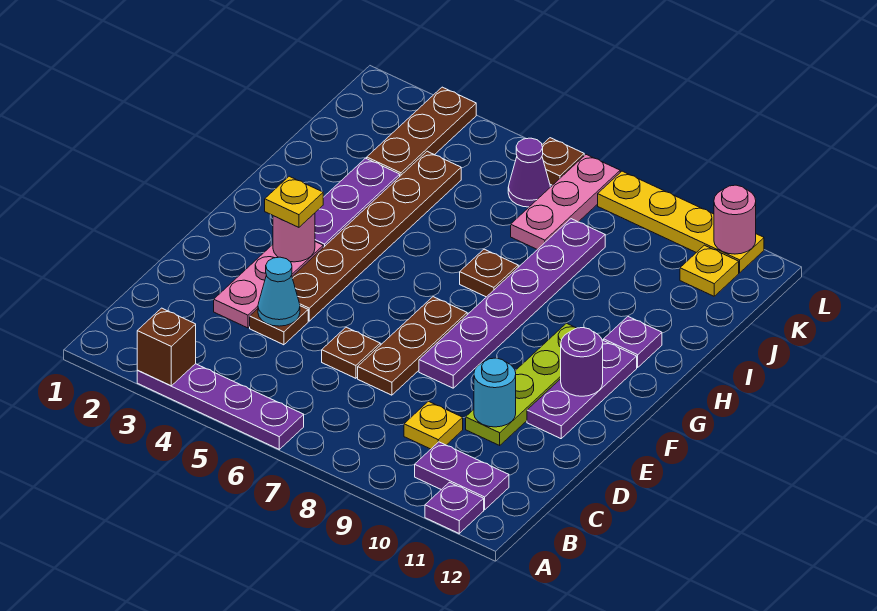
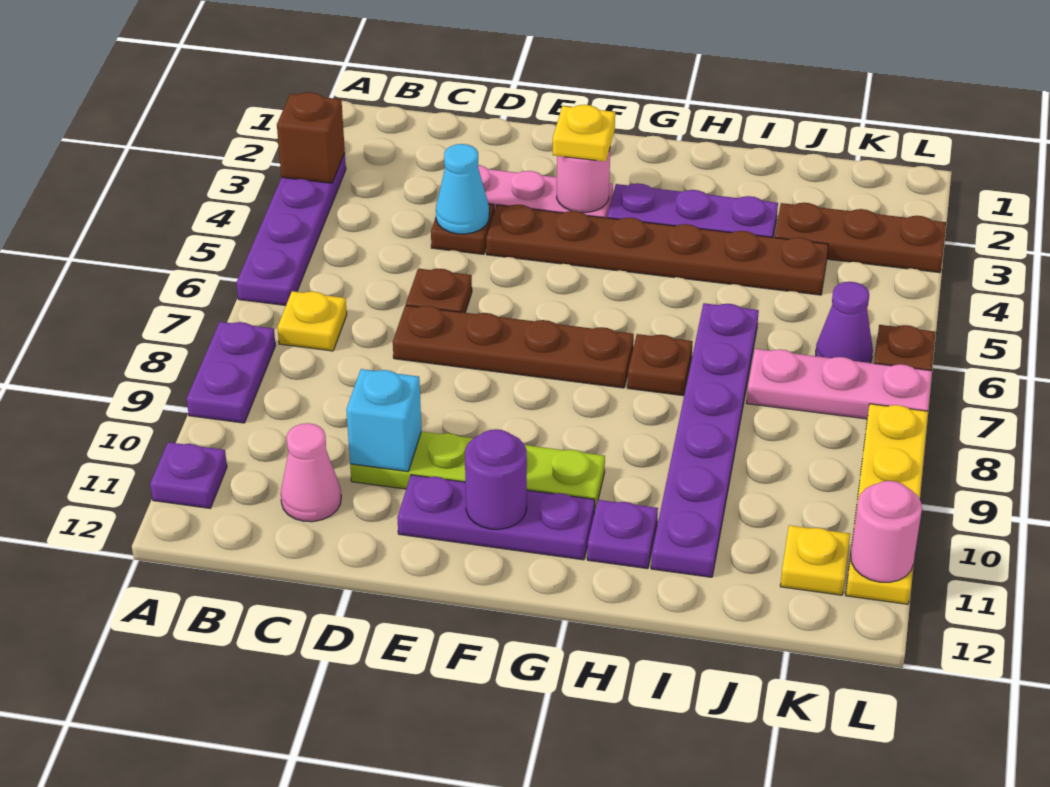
purple 1x2 plate [415,442,509,510] -> purple 1x2 plate moved to [187,322,276,423]
yellow 1x1 plate [404,401,463,449] -> yellow 1x1 plate moved to [277,291,347,351]
none -> pink 1x1 cone [281,423,341,522]
brown 1x3 plate [358,297,467,395] -> brown 1x4 plate [393,305,634,388]
cyan 1x1 round brick [474,358,516,427] -> cyan 1x1 brick [346,369,422,472]
purple 1x6 plate [419,219,605,388] -> purple 1x6 plate turned to [651,303,759,577]

